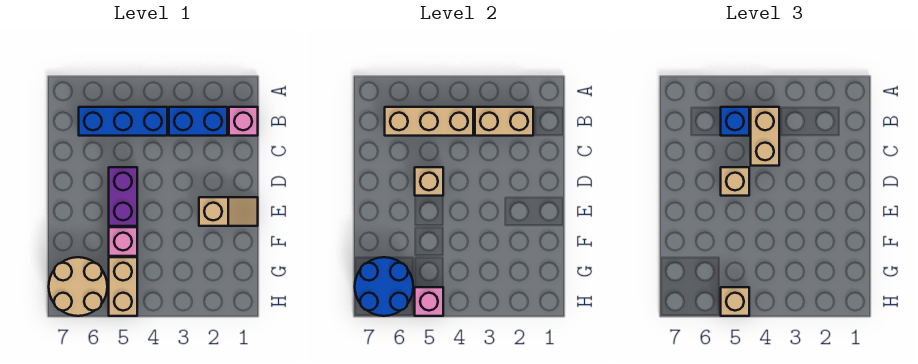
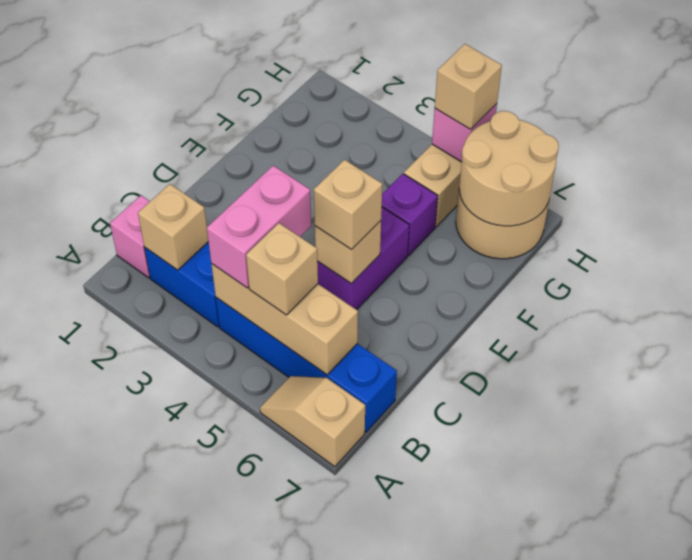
tan 1x2 brick [475,107,533,136] -> tan 1x1 brick [138,184,208,270]
blue 1x3 brick [79,107,167,136] -> blue 1x4 brick [216,298,397,432]
tan 1x2 brick [751,107,779,166] -> pink 1x2 brick [207,166,311,288]
blue 1x1 brick [721,107,749,136] -> tan 1x1 brick [246,223,318,315]
tan 1x2 slope [199,197,258,226] -> tan 1x2 slope moved to [260,376,365,467]
pink 1x1 brick [109,227,137,256] -> purple 1x1 brick [382,174,438,255]
blue 2x2 round brick [355,257,413,316] -> tan 2x2 round brick [459,111,559,226]

